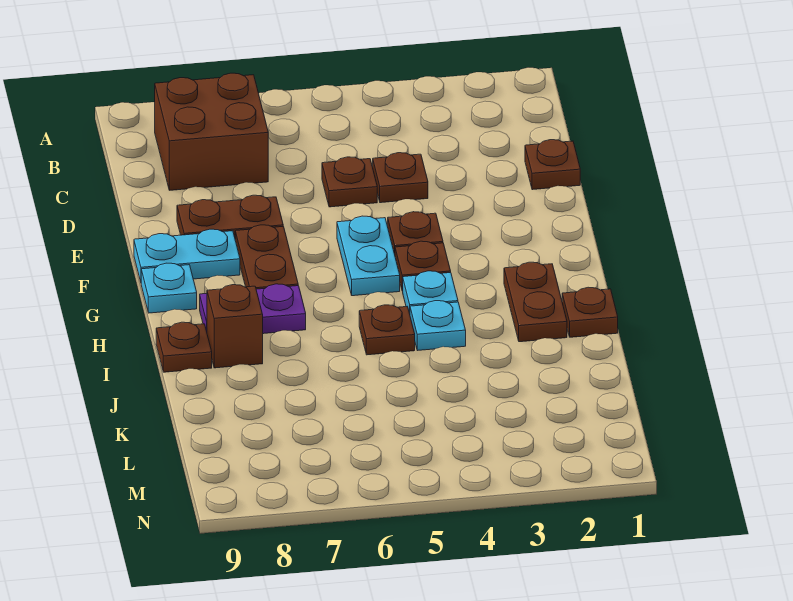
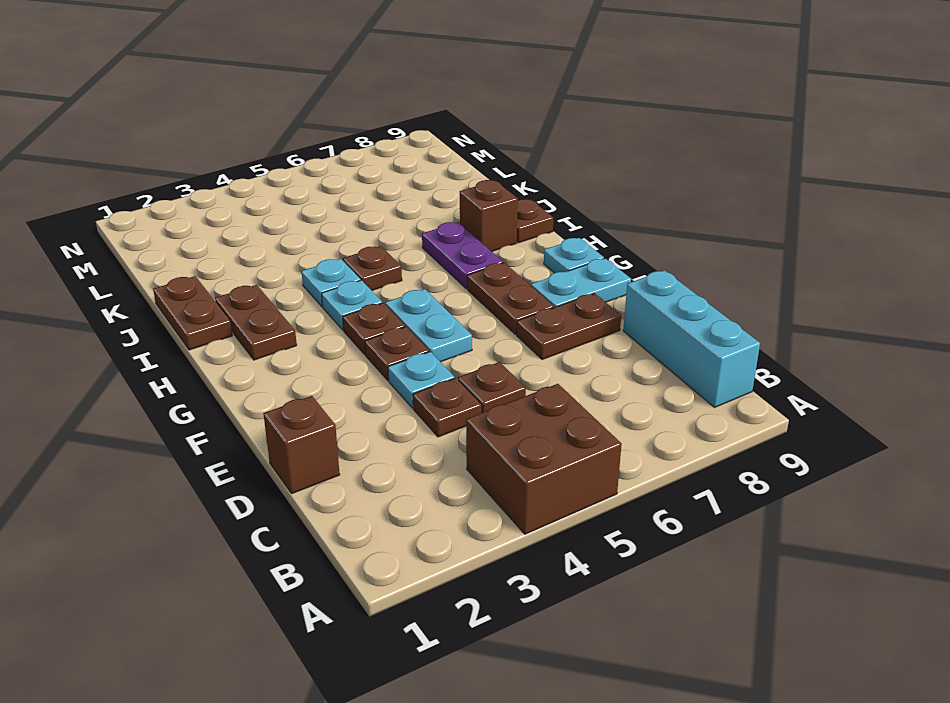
brown 2x2 brick [155,73,268,190] -> brown 2x2 brick moved to [466,384,622,534]
none -> cyan 1x3 brick [623,270,760,407]
brown 1x1 plate [525,140,580,190] -> brown 1x1 brick [263,396,340,494]
none -> cyan 1x1 plate [388,352,455,408]
purple 1x2 plate [200,284,306,334] -> purple 1x2 plate turned to [422,222,503,289]
brown 1x1 plate [562,287,618,337] -> brown 1x2 plate [153,276,232,350]

